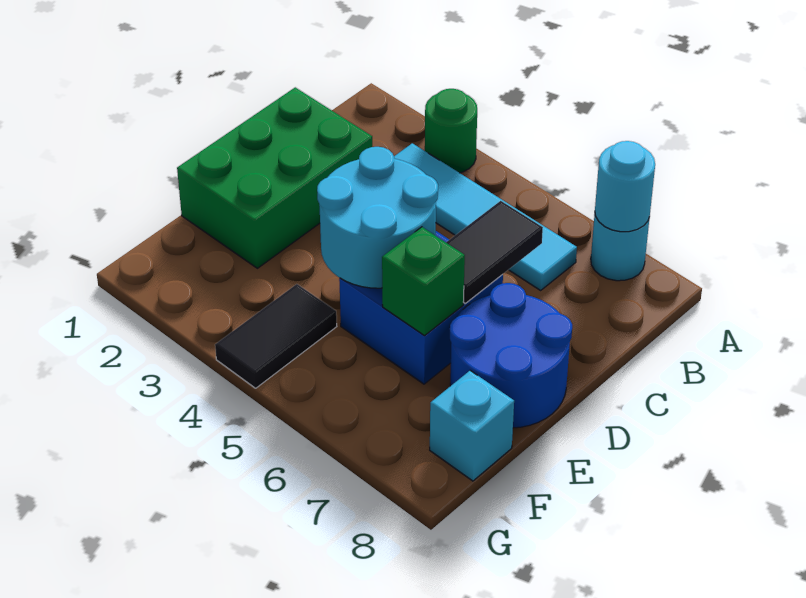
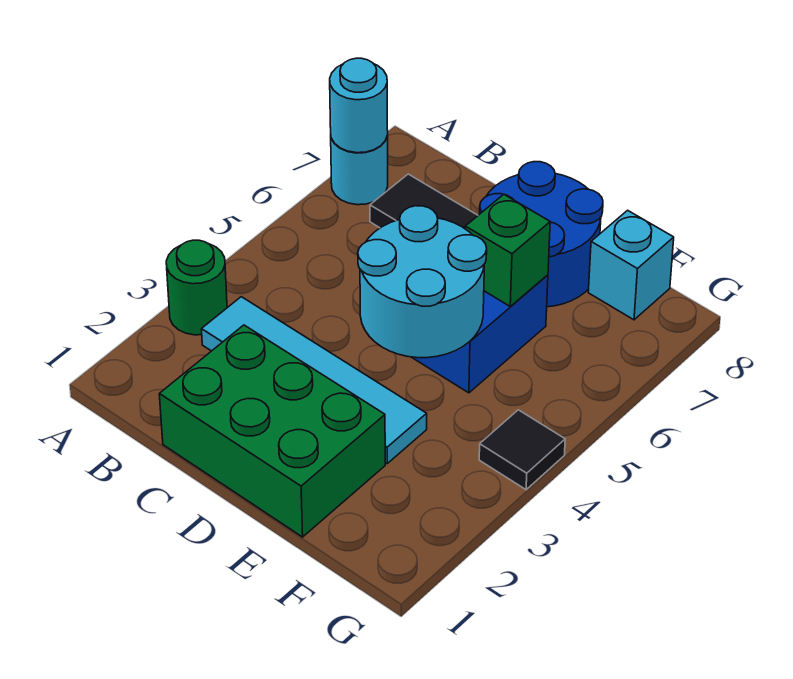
cyan 1x4 tile [394,143,577,290] -> cyan 1x4 tile turned to [202,297,427,463]
black 1x2 tile [215,284,337,388] -> black 1x1 tile [479,410,565,490]

